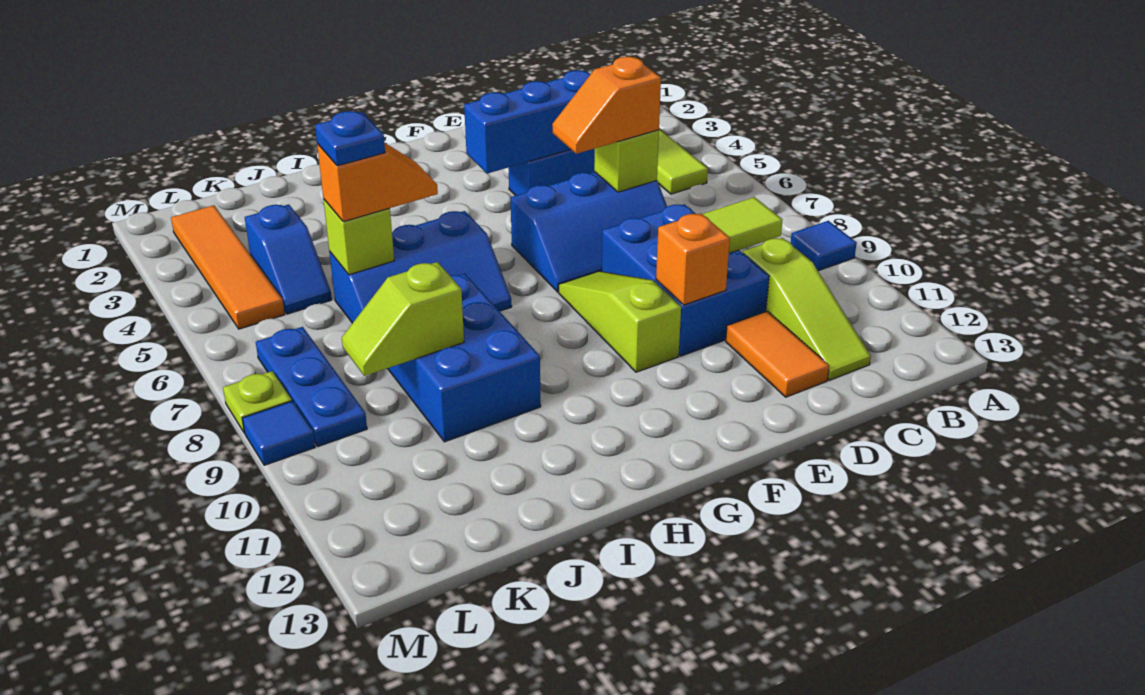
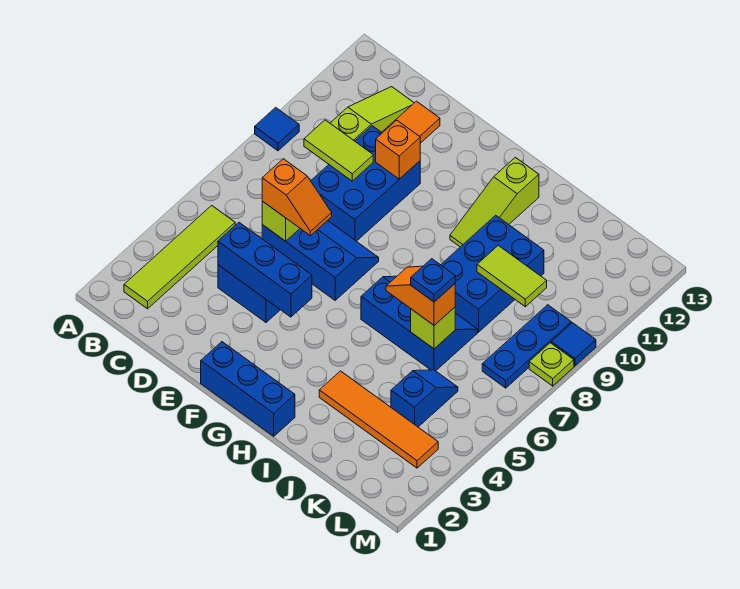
none -> blue 1x3 brick [201,342,295,436]
lime 1x3 slope [559,271,681,372] -> lime 1x3 slope moved to [450,157,539,247]
lime 1x2 slope [342,262,464,376] -> lime 1x2 tile [477,245,547,307]
orange 1x4 tile [171,205,285,329] -> orange 1x4 tile turned to [319,371,438,468]

